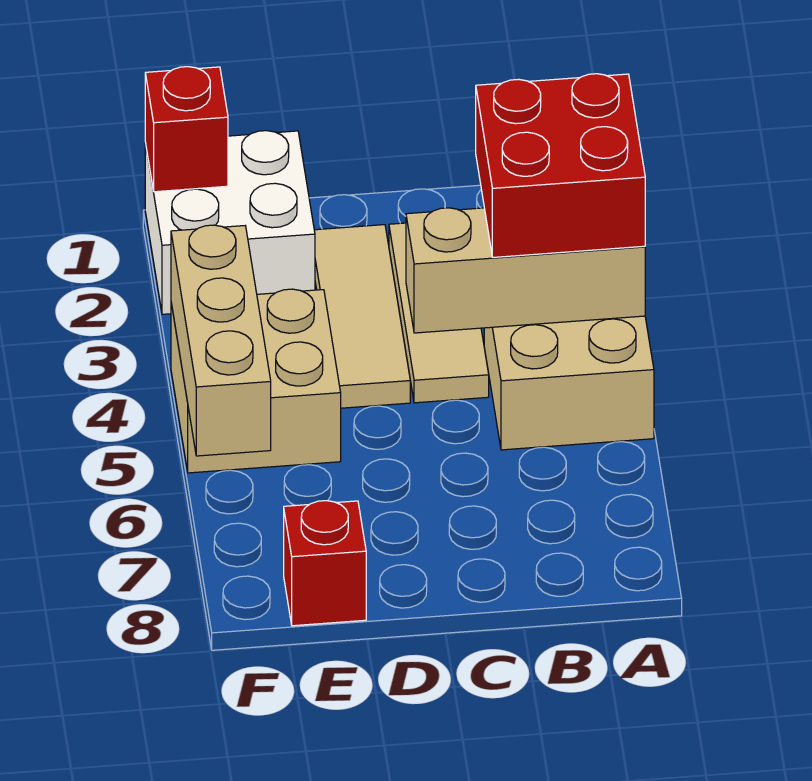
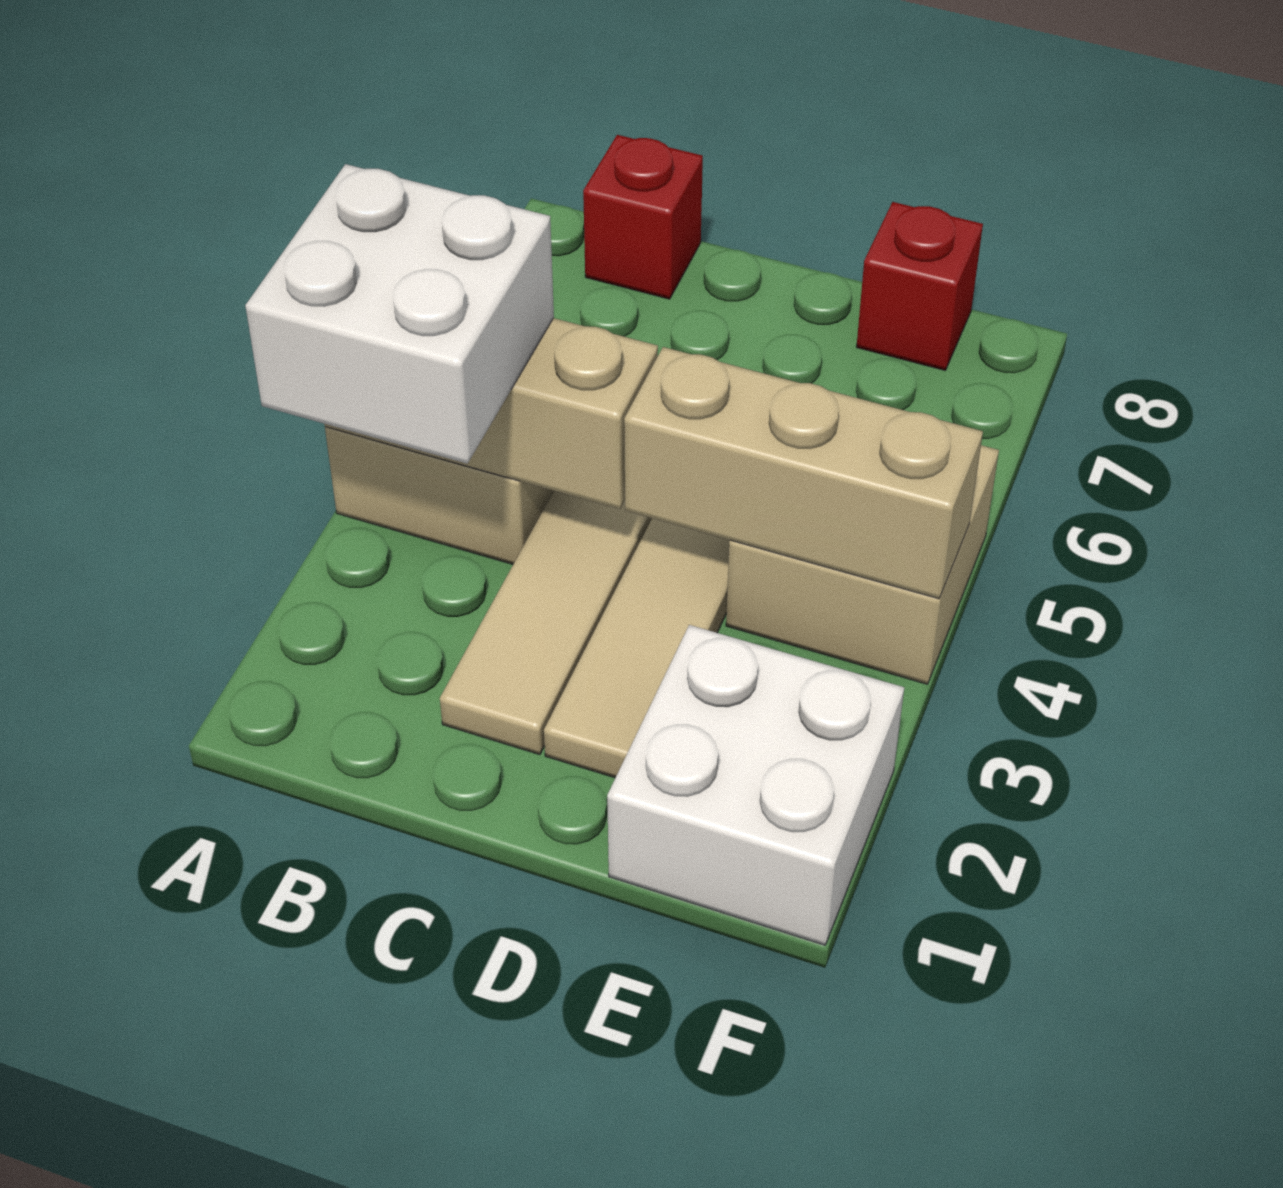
red 2x2 brick [476,74,645,257] -> white 2x2 brick [245,164,554,464]
red 1x1 brick [145,67,228,192] -> red 1x1 brick moved to [583,135,703,299]
tan 1x3 brick [171,225,271,456] -> tan 1x3 brick turned to [624,347,983,599]

